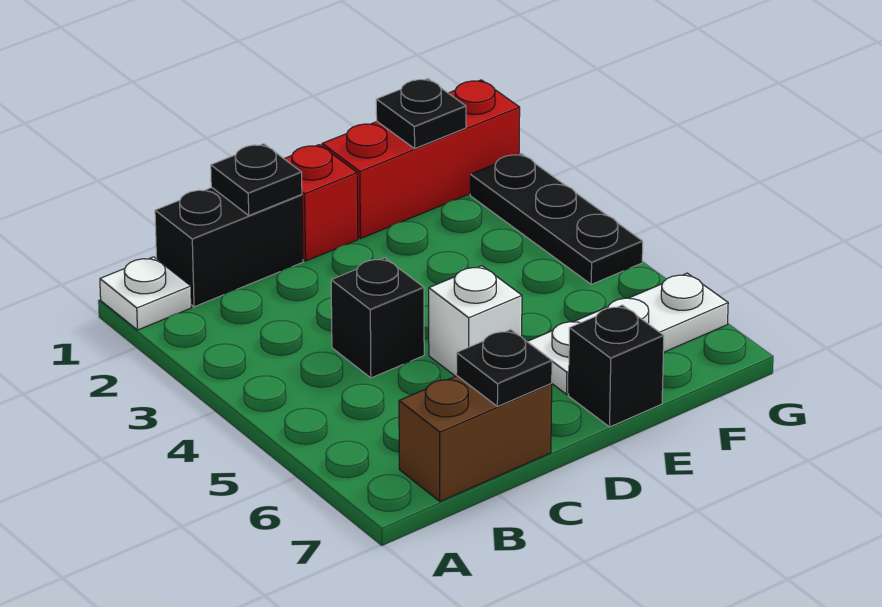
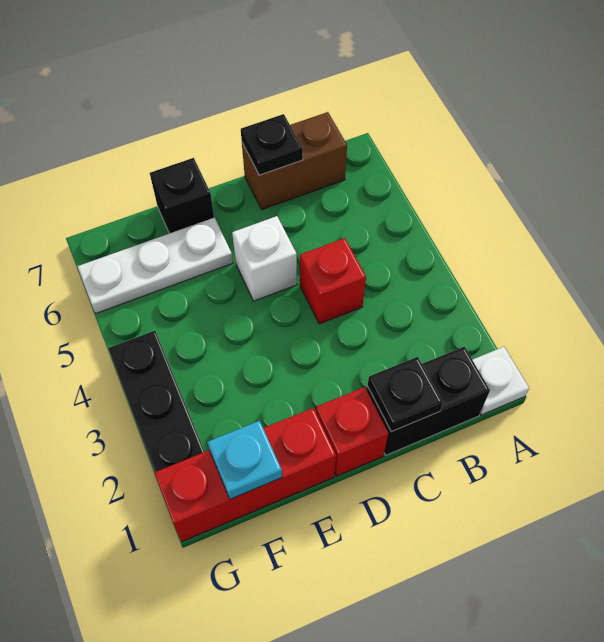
black 1x1 brick [331,258,424,378] -> red 1x1 brick [300,238,366,324]
black 1x1 plate [376,79,466,149] -> cyan 1x1 plate [207,421,282,499]

